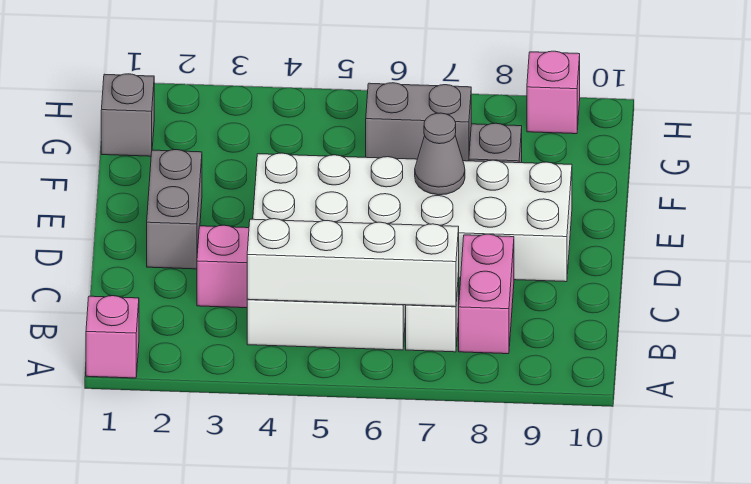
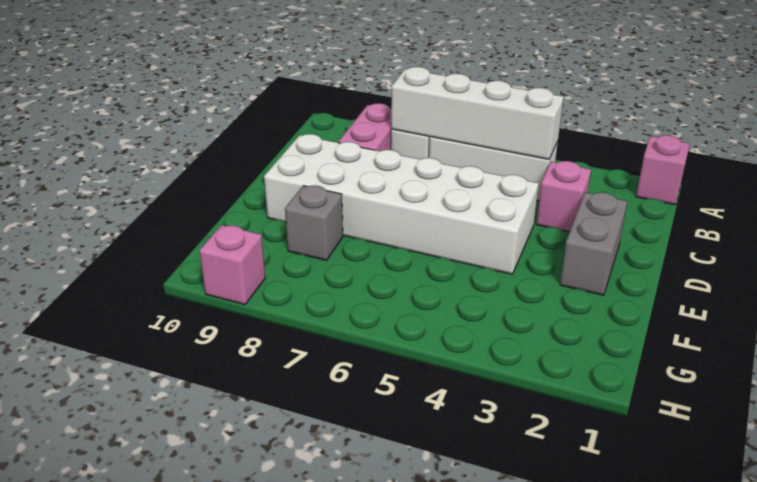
grey 1x1 cone [415,113,465,195] -> none
grey 1x1 brick [101,74,154,156] -> none
grey 1x2 brick [366,83,471,161] -> none

